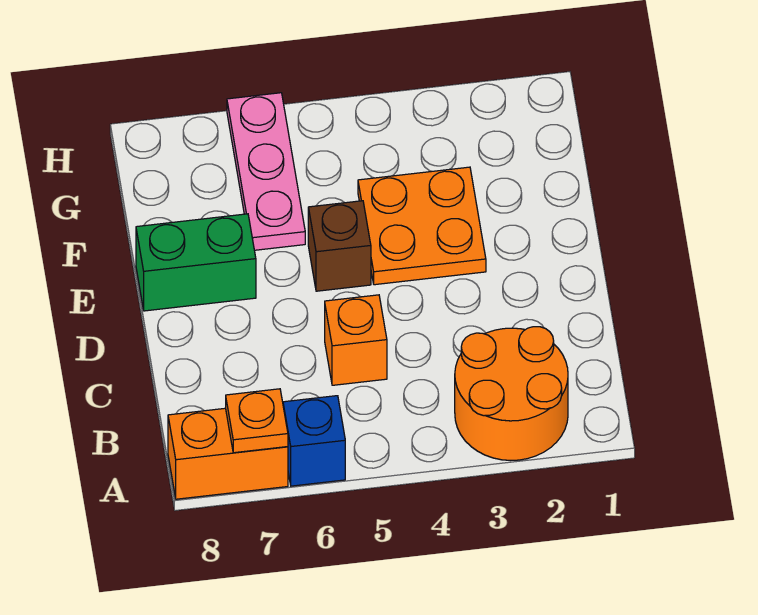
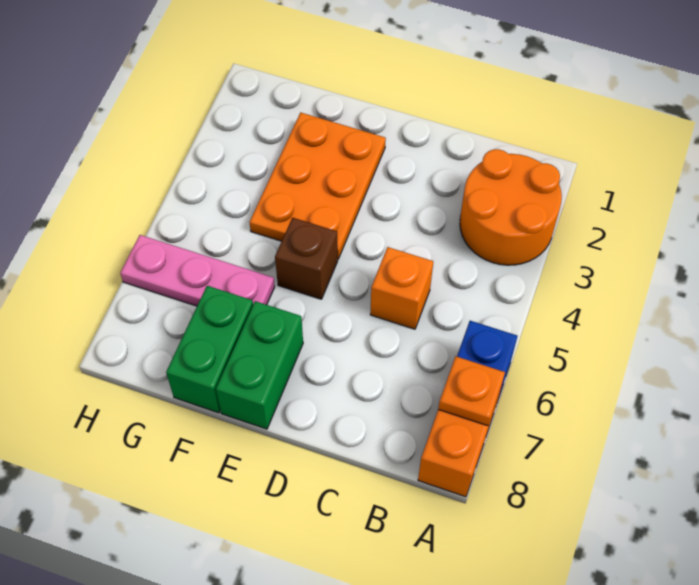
orange 2x2 plate [358,167,486,285] -> orange 2x3 plate [249,113,386,259]
none -> green 1x2 brick [166,286,253,413]

